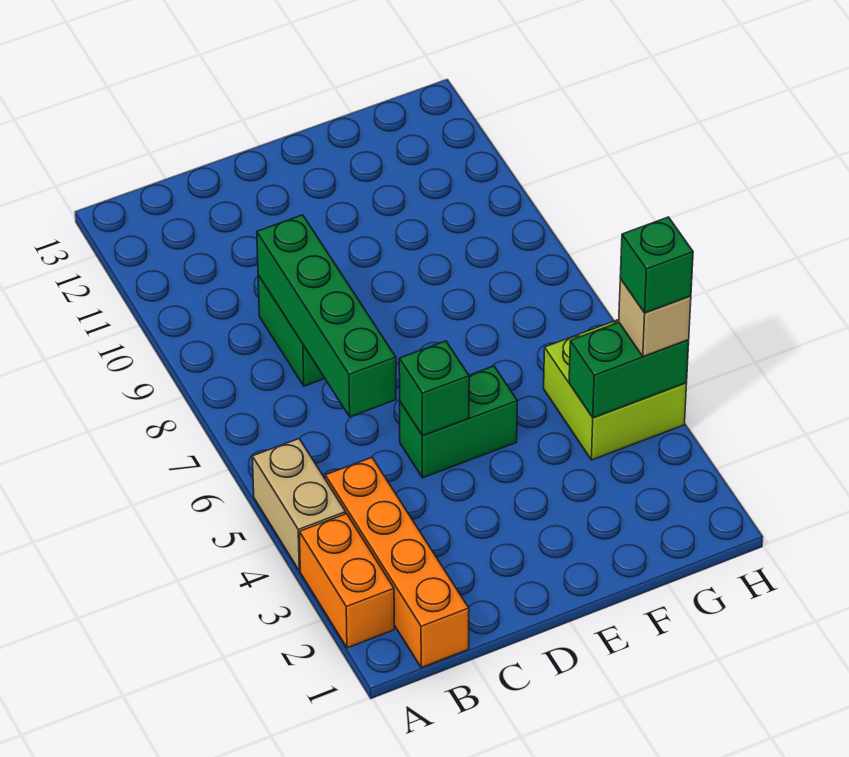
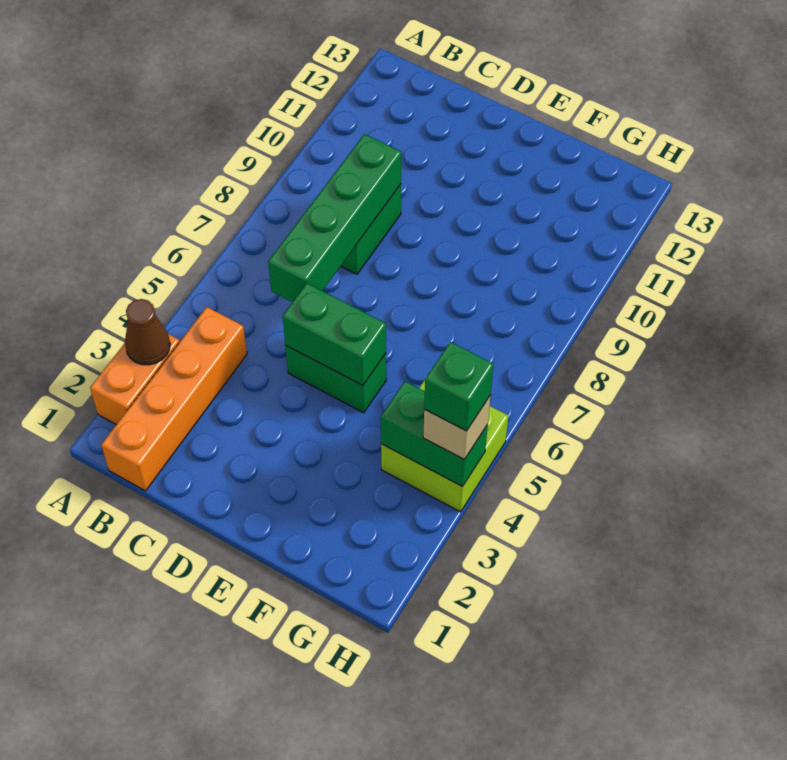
none -> brown 1x1 cone [125,299,170,365]
tan 1x2 brick [252,439,346,571] -> none
green 1x1 brick [399,341,469,436] -> green 1x2 brick [283,283,386,385]

